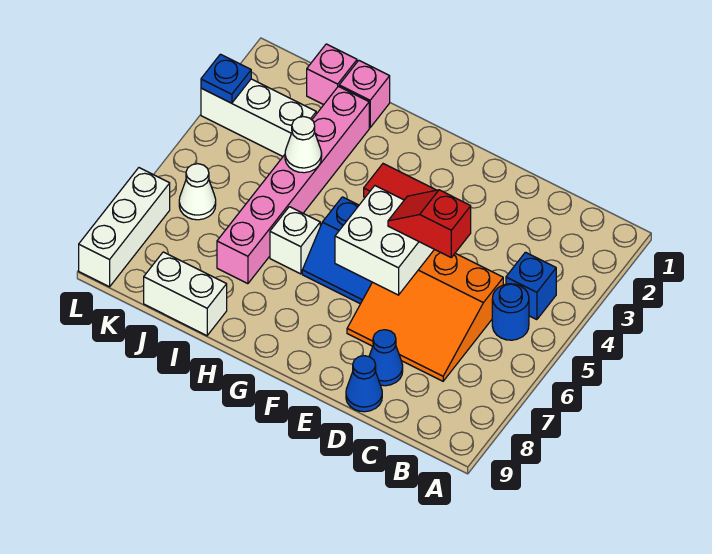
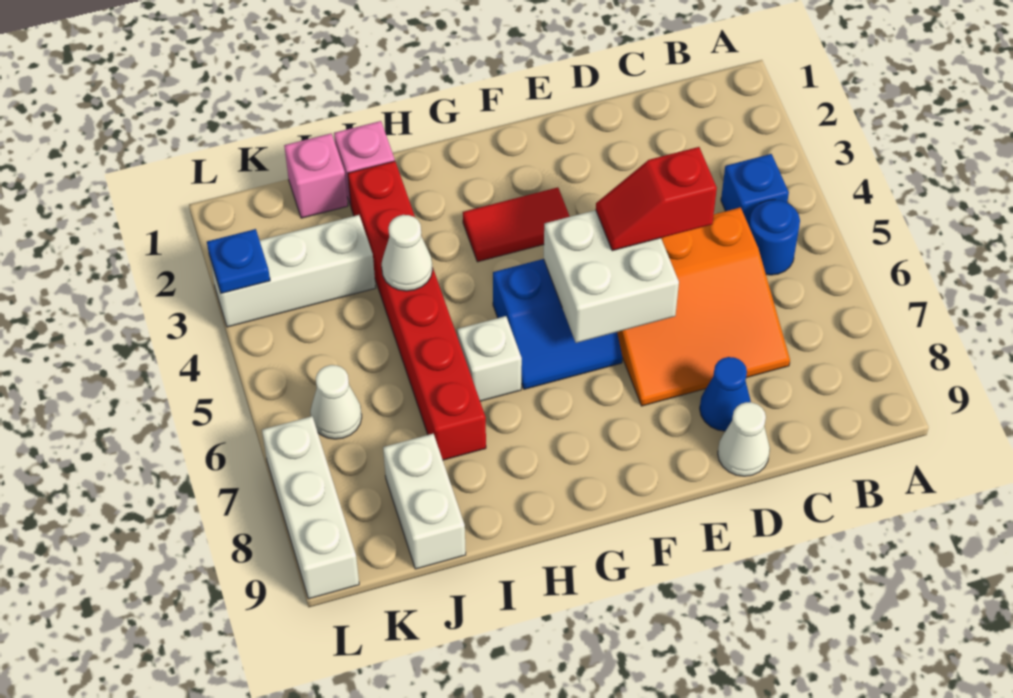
blue 1x1 cone [346,356,382,412] -> white 1x1 cone [718,402,770,476]
pink 1x6 brick [217,86,369,284] -> red 1x6 brick [348,161,486,460]
white 1x2 brick [144,252,227,336] -> white 1x2 brick turned to [383,434,466,569]

